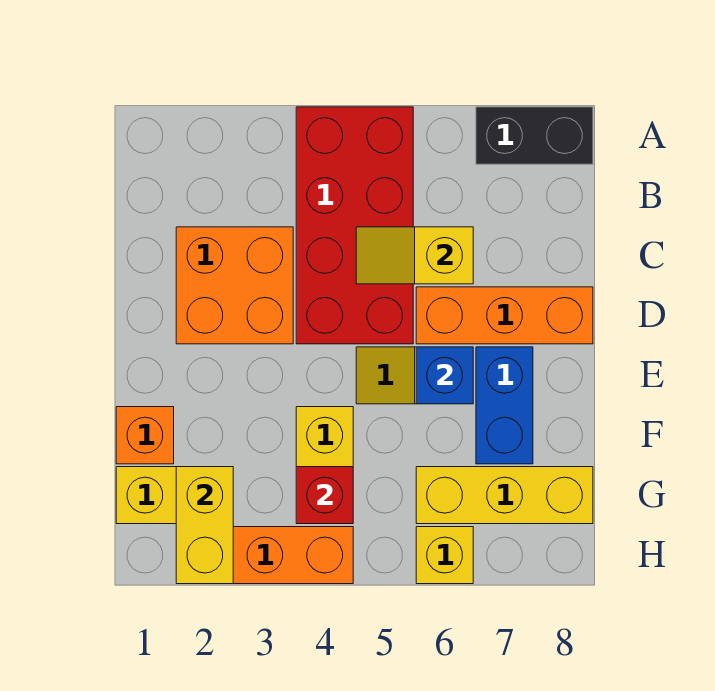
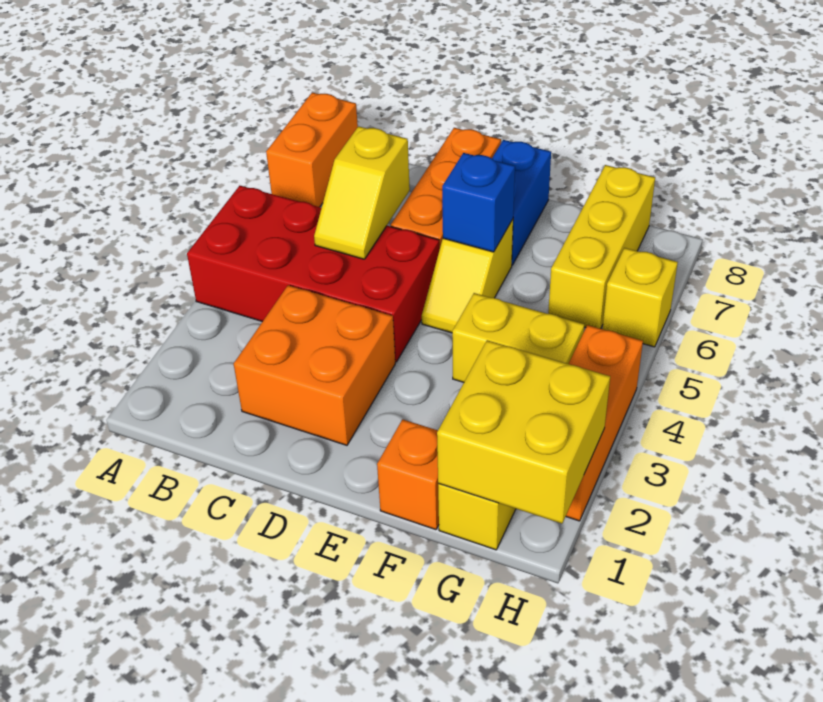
black 1x2 brick [476,107,593,164] -> orange 1x2 brick [266,93,358,207]
blue 1x2 brick [476,347,533,464] -> blue 1x2 brick turned to [492,140,551,265]
yellow 1x2 brick [176,467,233,584] -> yellow 2x2 brick [437,340,610,524]
red 1x1 brick [296,467,353,524] -> none

